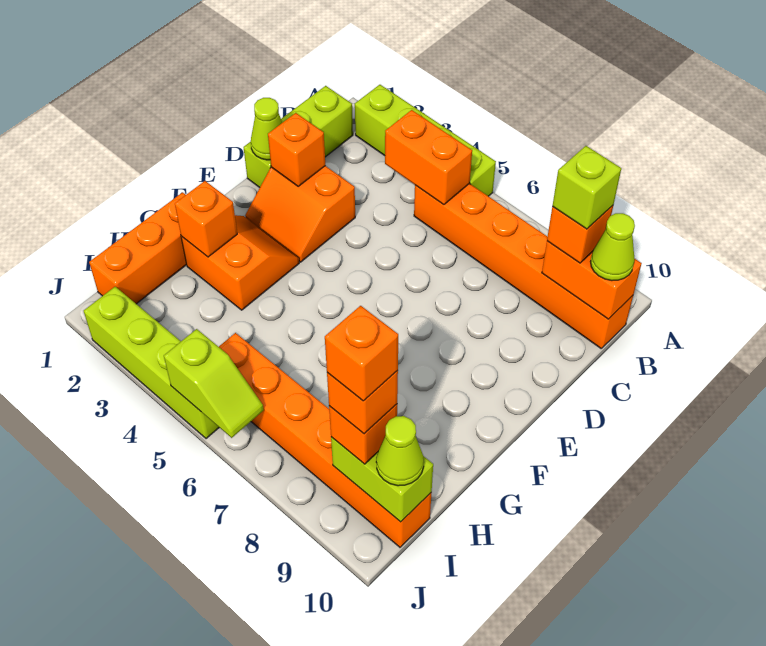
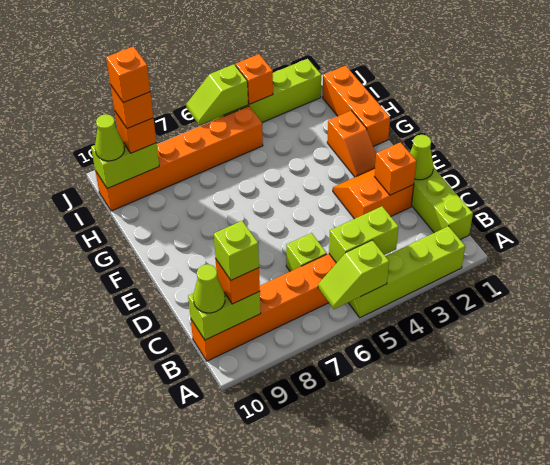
none -> lime 1x2 slope [318,240,389,309]
orange 1x2 brick [385,110,472,205] -> lime 1x2 brick [329,206,399,263]
orange 1x2 brick [542,241,642,319] -> lime 1x2 brick [188,291,261,340]
none -> lime 1x1 brick [286,233,327,271]
orange 2x2 slope [181,215,299,310] -> orange 1x2 slope [327,111,376,177]
orange 1x1 brick [175,181,237,257] -> orange 1x1 brick moved to [235,54,273,104]

